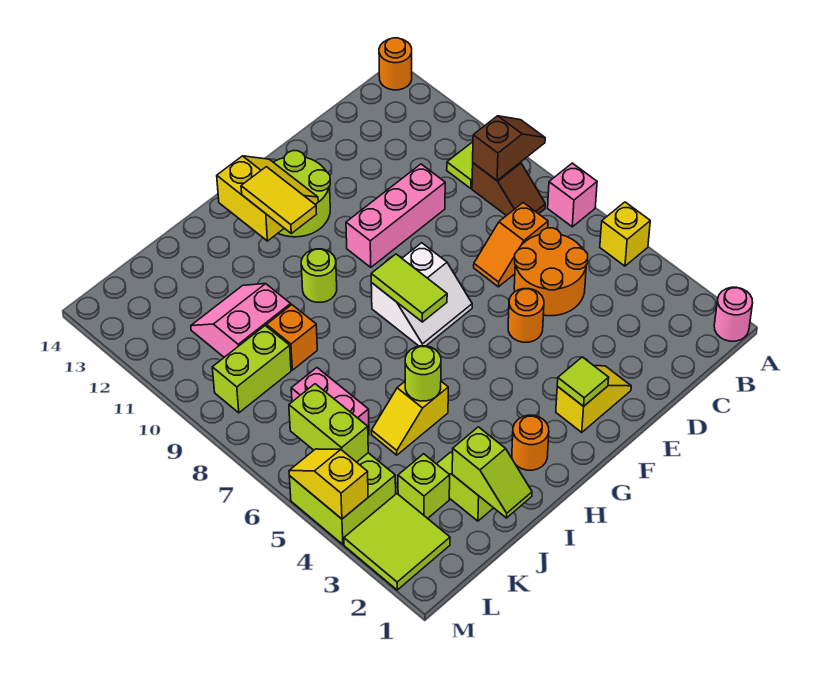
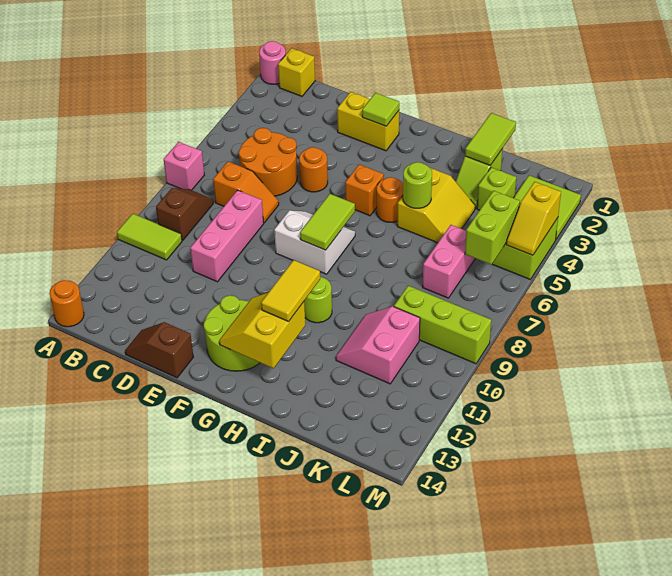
yellow 1x1 brick [600,202,650,266] -> yellow 1x1 brick moved to [278,48,315,96]
brown 1x2 slope [473,116,545,180] -> brown 1x2 slope moved to [125,322,193,378]
pink 1x3 brick [346,164,445,267] -> pink 1x3 brick turned to [190,190,264,282]
yellow 1x2 slope [556,366,631,432] -> yellow 1x2 brick [337,92,399,151]
orange 1x1 round brick [512,415,549,470] -> orange 1x1 round brick moved to [377,177,403,222]
yellow 1x2 slope [372,381,448,455] -> yellow 2x2 slope [397,168,475,243]
lime 1x2 slope [452,427,532,518] -> lime 1x2 tile [465,113,516,165]
orange 1x1 brick [267,305,317,370] -> orange 1x1 brick moved to [345,164,384,216]
pink 2x2 slope [191,284,291,357] -> pink 2x2 slope turned to [336,306,420,384]
lime 1x2 brick [212,326,291,413] -> lime 1x3 brick [394,286,491,364]

